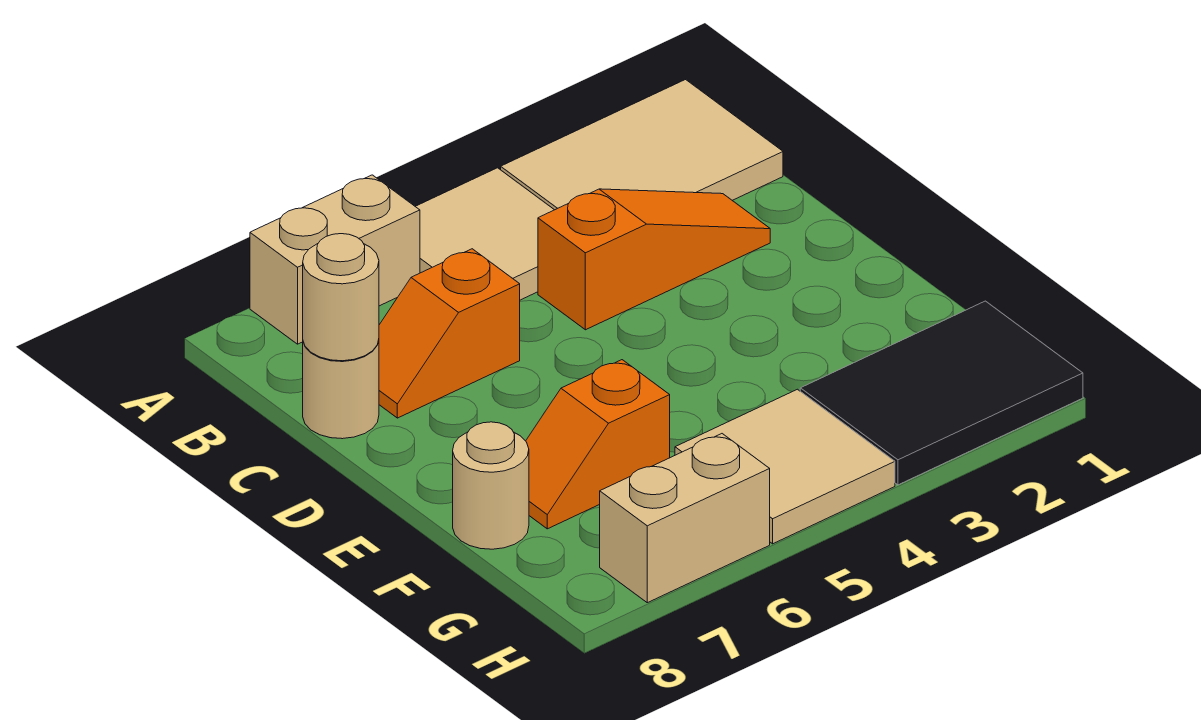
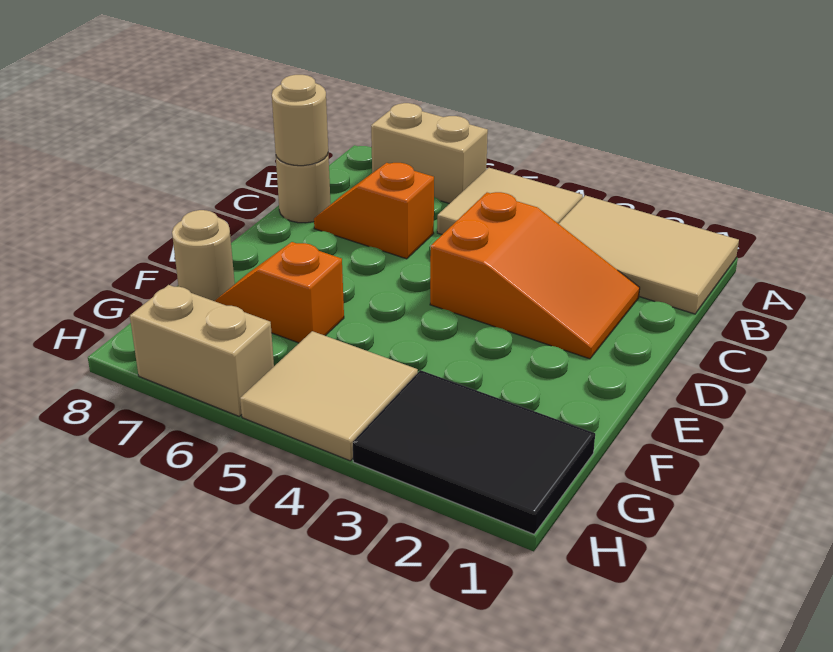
orange 1x3 slope [538,189,770,330] -> orange 2x3 slope [430,192,640,359]

